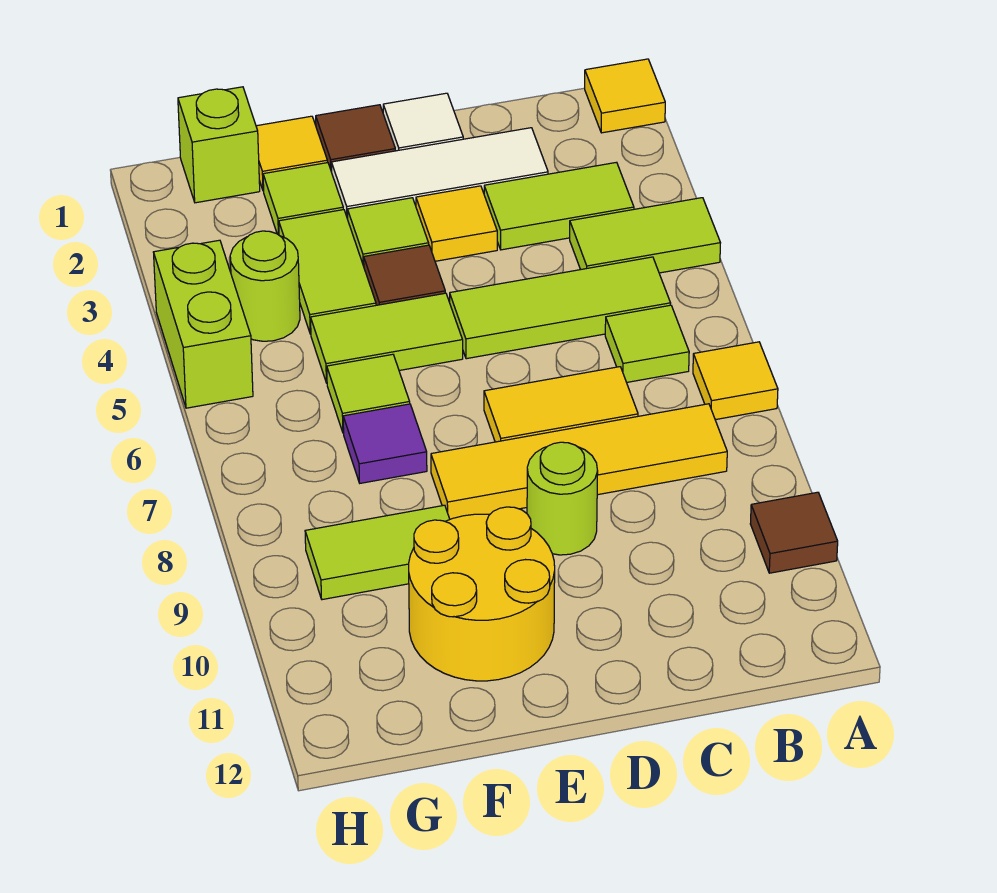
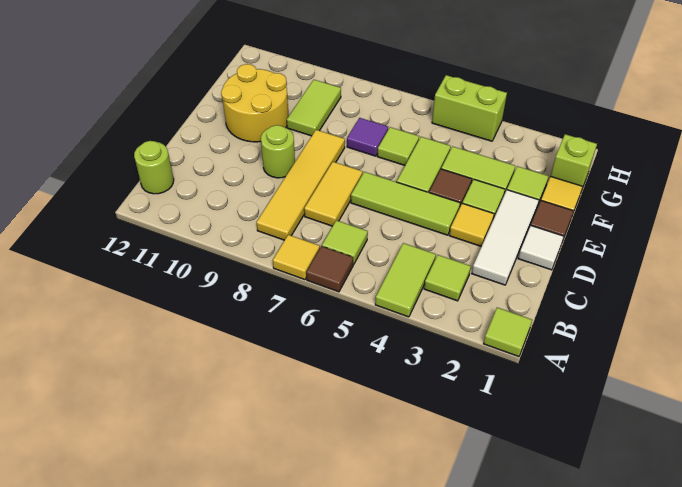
yellow 1x1 tile [585,59,665,133] -> lime 1x1 tile [484,307,532,357]
brown 1x1 tile [750,492,838,573] -> brown 1x1 tile moved to [306,246,353,292]
lime 1x2 tile [484,162,634,250] -> lime 1x1 tile [424,255,471,301]
lime 1x3 tile [450,257,671,359] -> lime 1x3 tile turned to [351,172,460,235]
lime 1x1 round brick [230,231,300,341] -> lime 1x1 round brick moved to [134,141,174,194]

